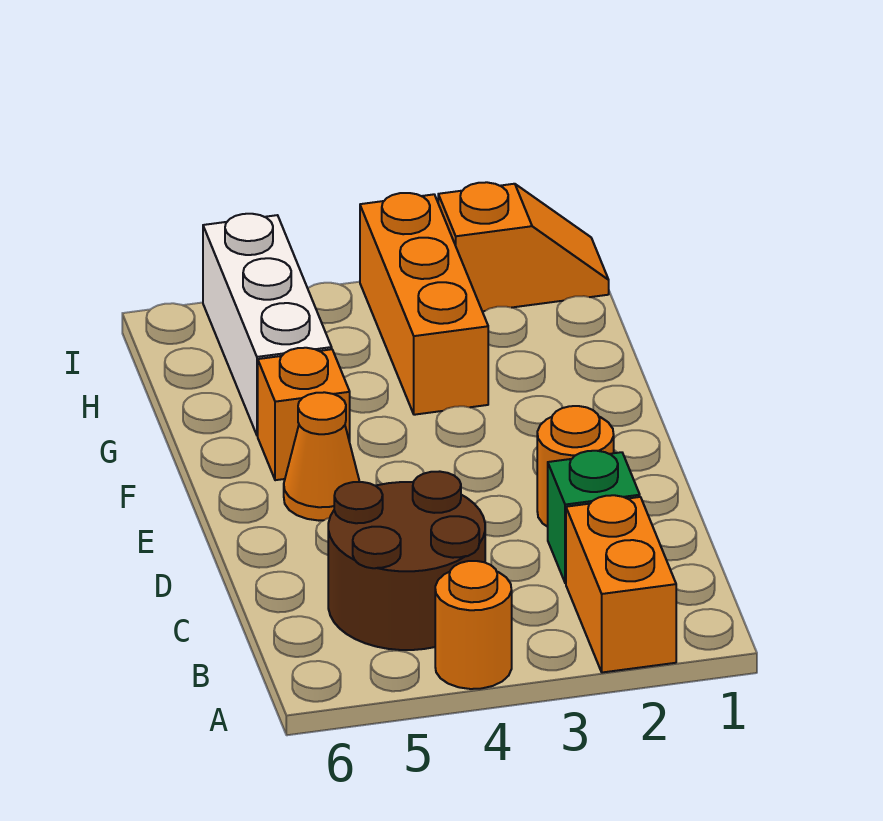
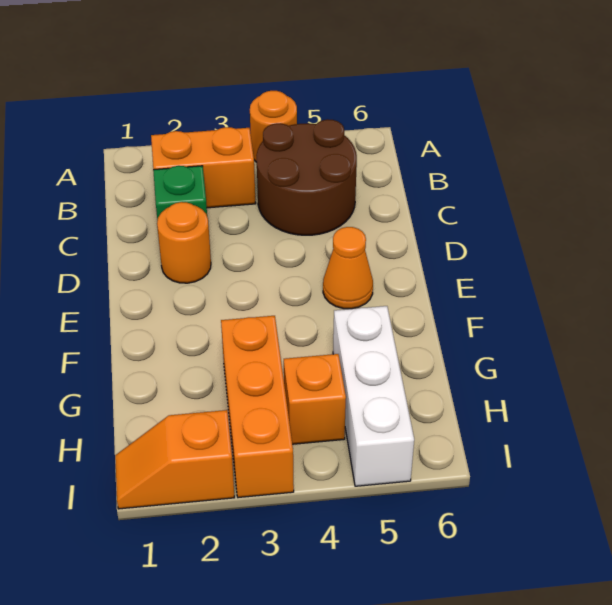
orange 1x2 brick [566,495,676,673] -> orange 1x2 brick turned to [151,127,256,208]
orange 1x1 brick [258,348,350,480] -> orange 1x1 brick moved to [284,354,346,444]

